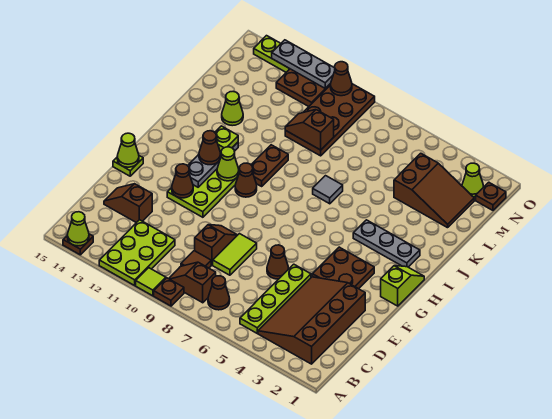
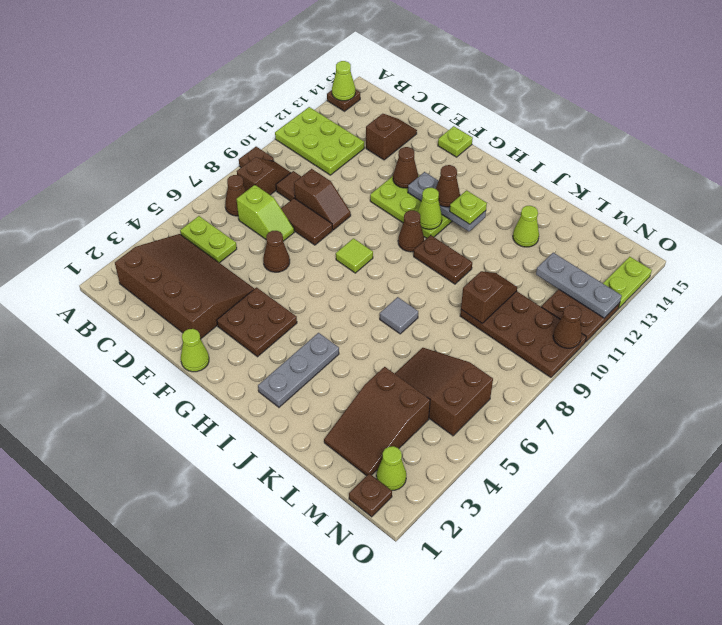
lime 1x1 tile [136,268,166,296] -> lime 1x1 tile moved to [336,238,373,273]
lime 1x4 plate [240,264,311,333] -> lime 1x2 plate [180,216,237,263]
lime 1x2 tile [213,234,257,275] -> brown 1x2 tile [281,198,333,245]
lime 1x1 cone [117,133,139,167] -> lime 1x1 cone moved to [181,329,209,372]
lime 1x2 slope [381,266,424,306] -> lime 1x2 slope moved to [237,185,294,241]
none -> brown 2x3 slope [395,348,493,436]
grey 1x3 plate [272,40,335,88] -> grey 1x3 plate turned to [536,252,622,318]

